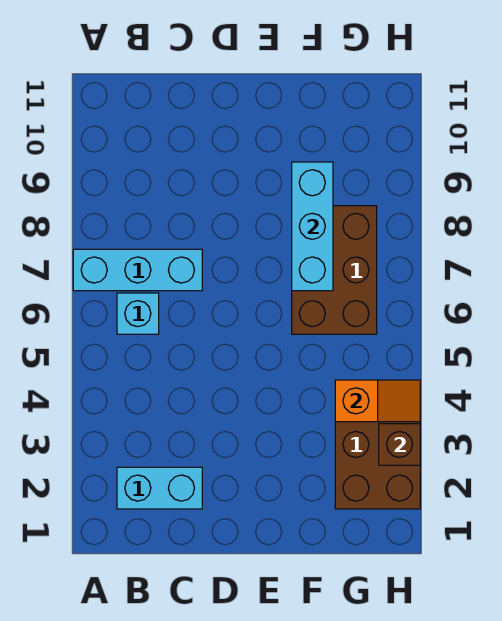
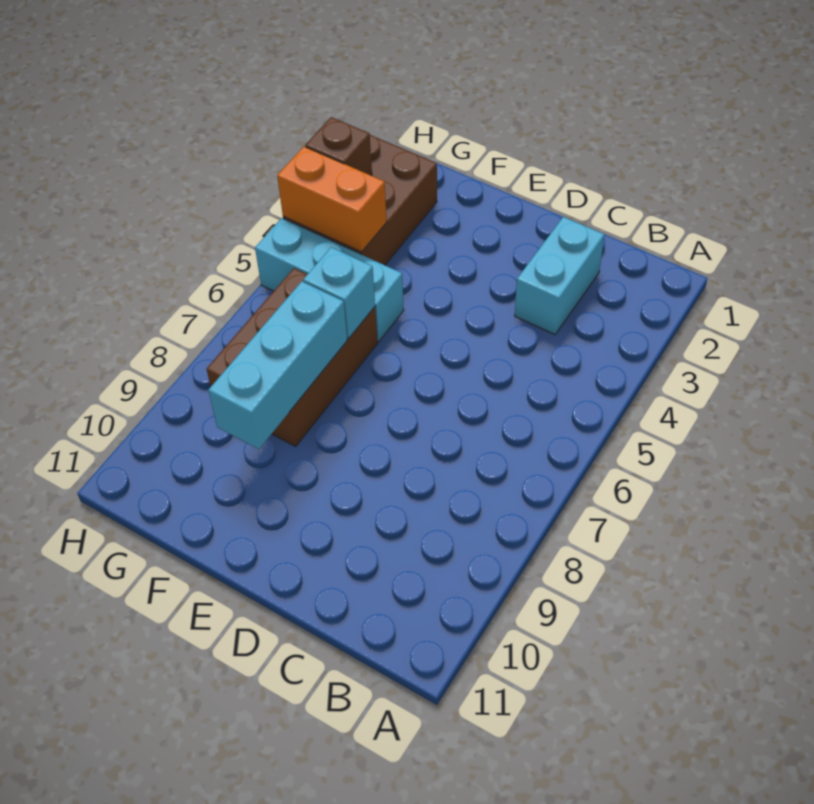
cyan 1x3 brick [73,249,202,291] -> cyan 1x3 brick moved to [255,218,404,342]
cyan 1x2 brick [117,467,202,509] -> cyan 1x2 brick turned to [515,217,604,335]
cyan 1x1 brick [117,293,159,334] -> cyan 1x1 brick moved to [303,247,375,338]
orange 1x2 slope [335,380,420,422] -> orange 1x2 brick [277,147,387,252]

